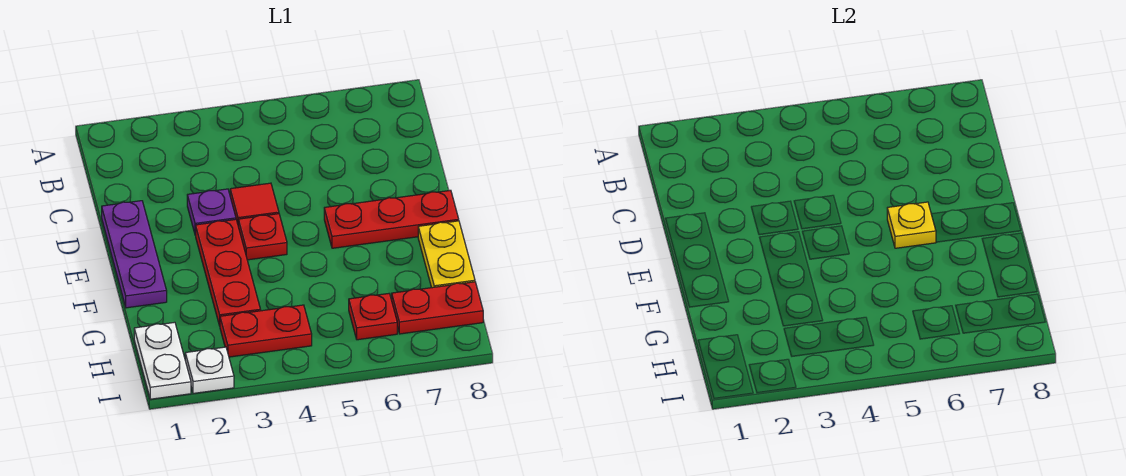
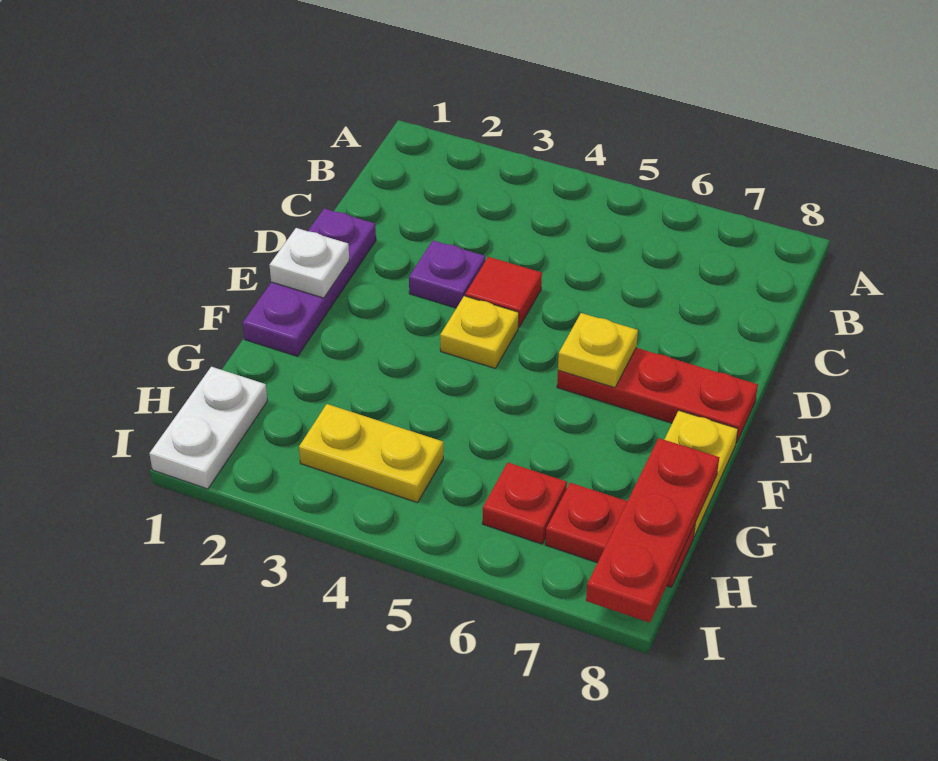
red 1x3 plate [196,219,261,326] -> red 1x3 plate moved to [586,438,719,623]
red 1x1 plate [238,214,287,260] -> yellow 1x1 plate [440,296,519,368]
red 1x2 plate [220,305,312,357] -> yellow 1x2 plate [299,404,443,503]
white 1x1 plate [185,347,234,393] -> white 1x1 plate moved to [269,228,349,298]

